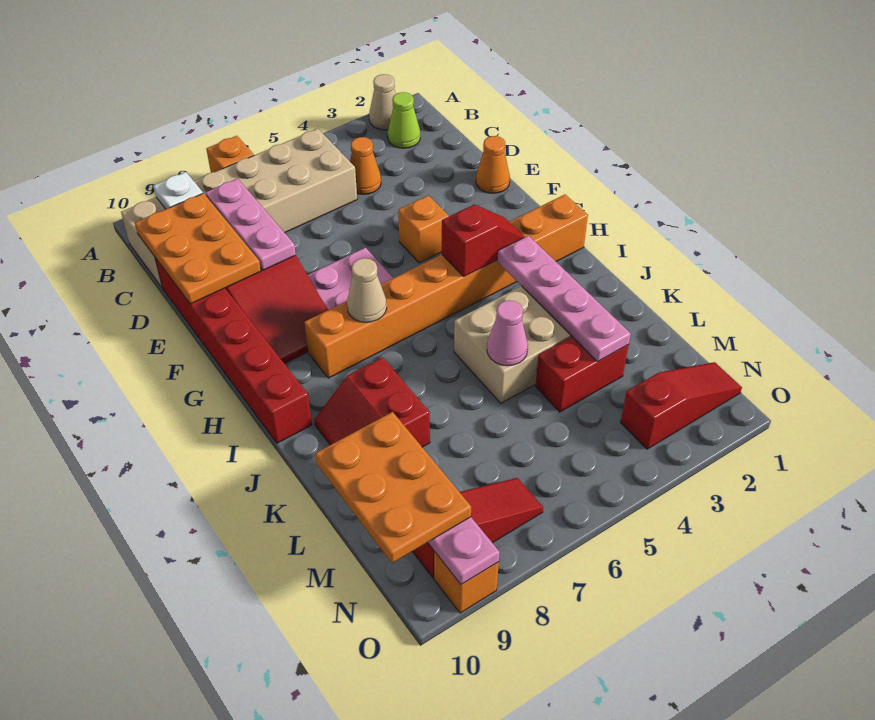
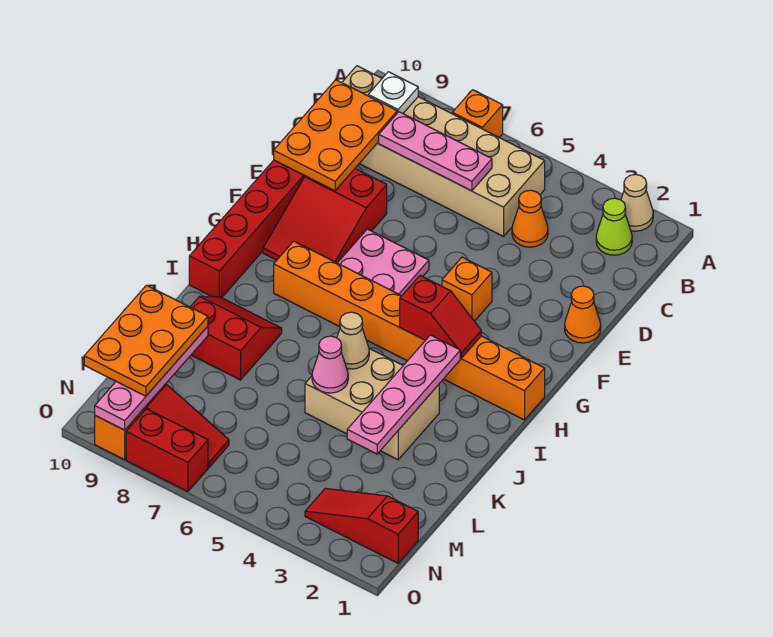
pink 1x3 plate [205,179,296,270] -> pink 1x3 plate turned to [379,112,492,191]
tan 1x1 cone [347,258,387,322] -> tan 1x1 cone moved to [337,312,369,369]
red 2x2 slope [314,357,430,447] -> red 2x2 slope turned to [191,296,282,380]
red 1x2 brick [535,337,629,412] -> red 1x2 brick moved to [126,409,208,492]
red 1x3 slope [621,362,742,449] -> red 1x3 slope turned to [305,488,418,563]

